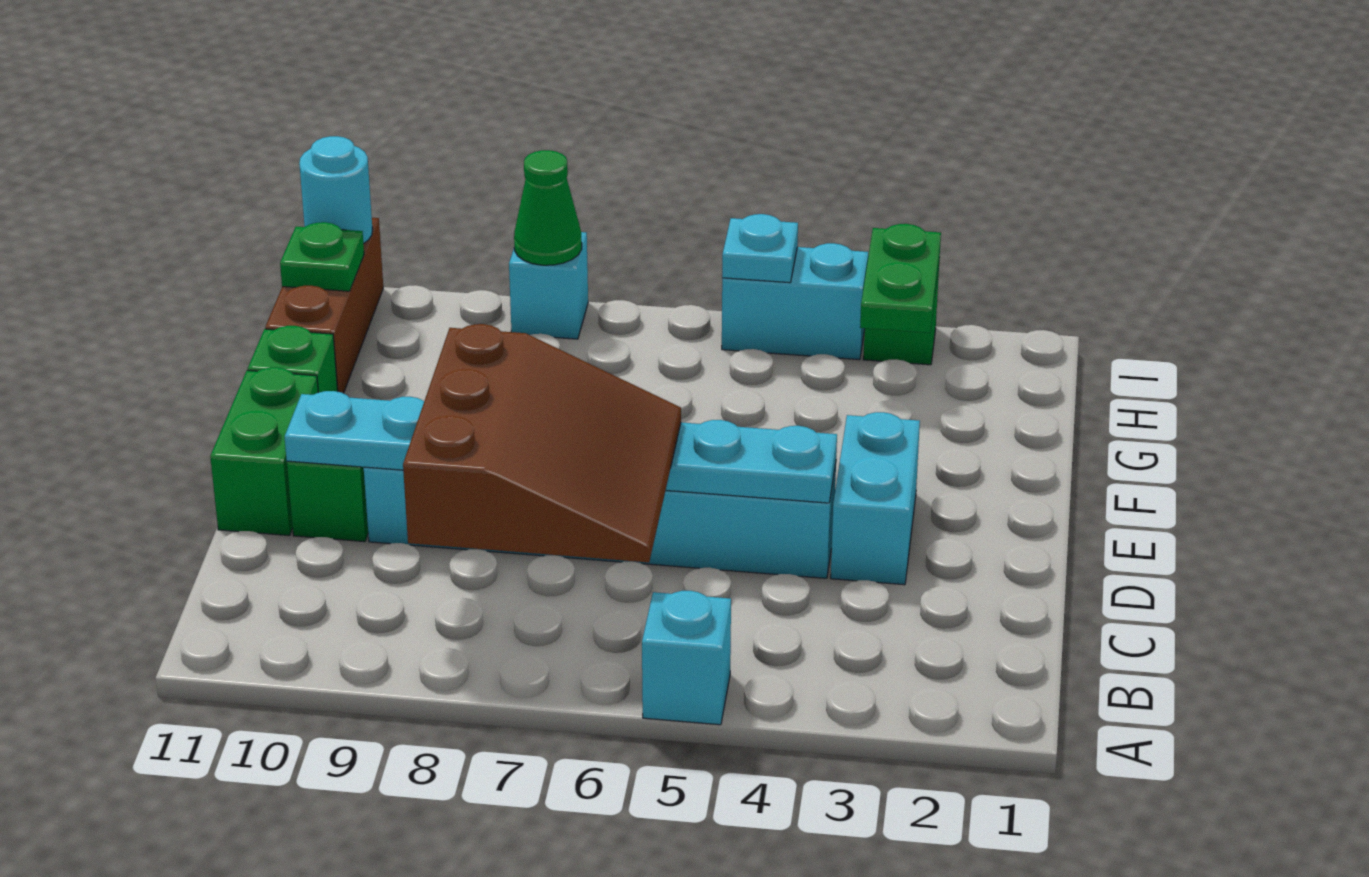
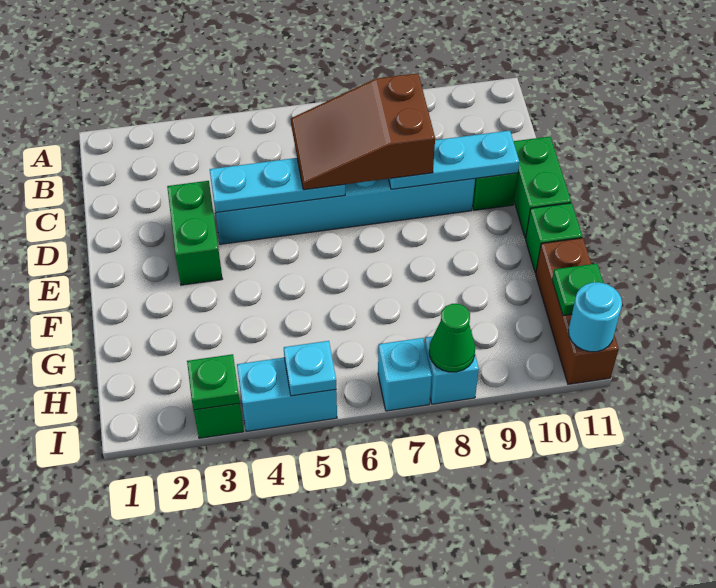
cyan 1x1 brick [642,591,731,725] -> cyan 1x1 brick moved to [378,338,432,411]
brown 3x3 slope [403,324,681,562] -> brown 2x3 slope [291,73,435,190]
cyan 1x2 brick [831,412,920,585] -> green 1x2 brick [167,181,222,285]
green 1x2 plate [860,224,941,333] -> green 1x1 plate [187,354,240,410]

